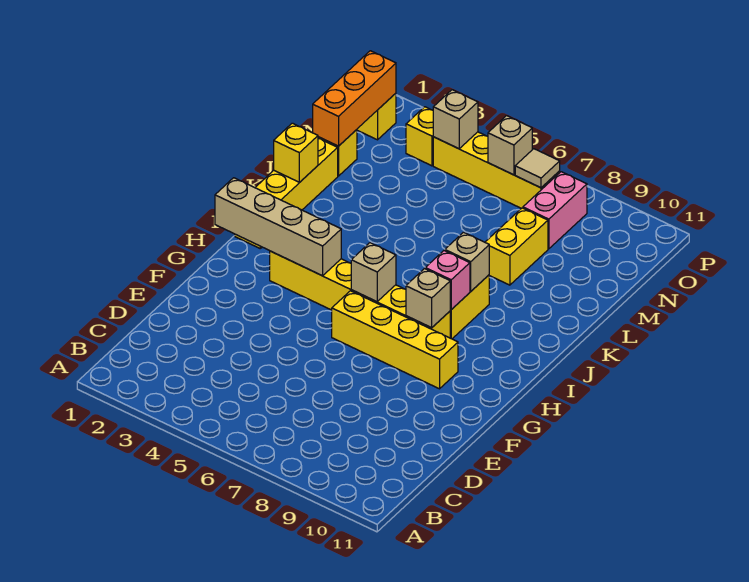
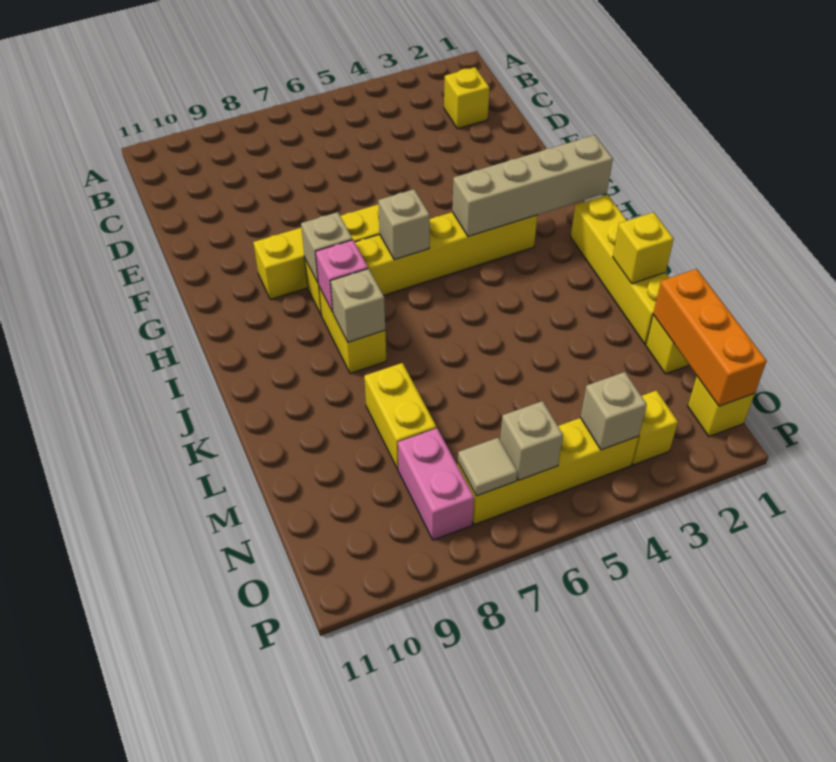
none -> yellow 1x1 brick [444,67,490,129]

